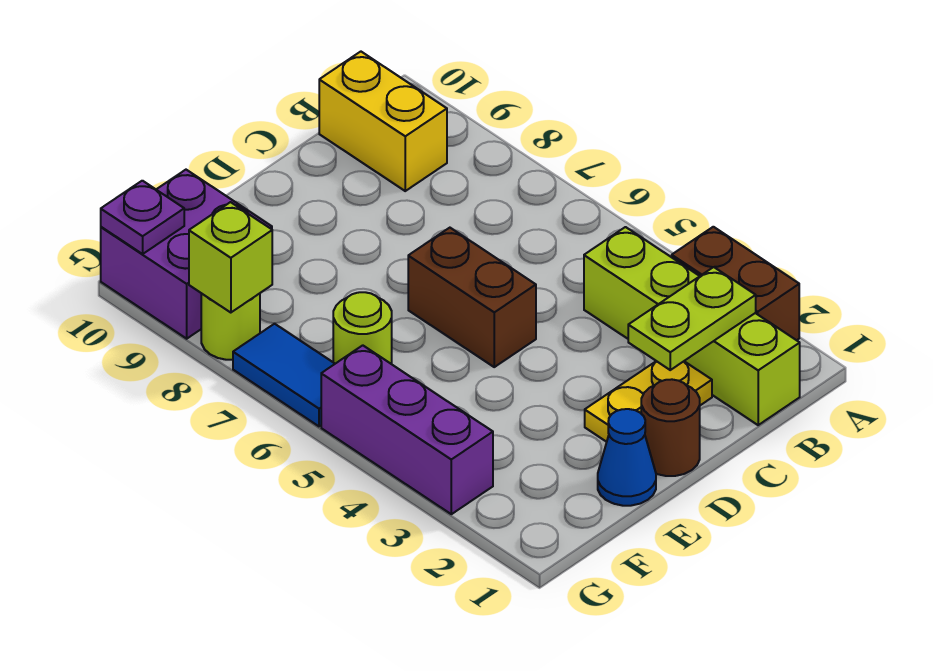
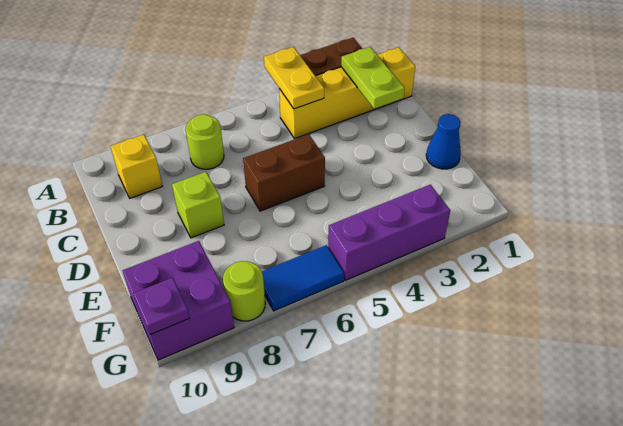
lime 1x4 brick [584,227,800,425] -> yellow 1x4 brick [279,47,415,139]
yellow 1x2 brick [319,52,447,191] -> yellow 1x1 brick [110,135,162,198]
yellow 1x2 plate [585,361,712,442] -> yellow 1x2 plate moved to [264,47,324,109]
brown 1x1 round brick [641,379,700,476] -> none
lime 1x1 round brick [333,292,392,364] -> lime 1x1 round brick moved to [186,114,224,169]
lime 1x1 brick [189,202,272,313] -> lime 1x1 brick moved to [172,172,224,238]

